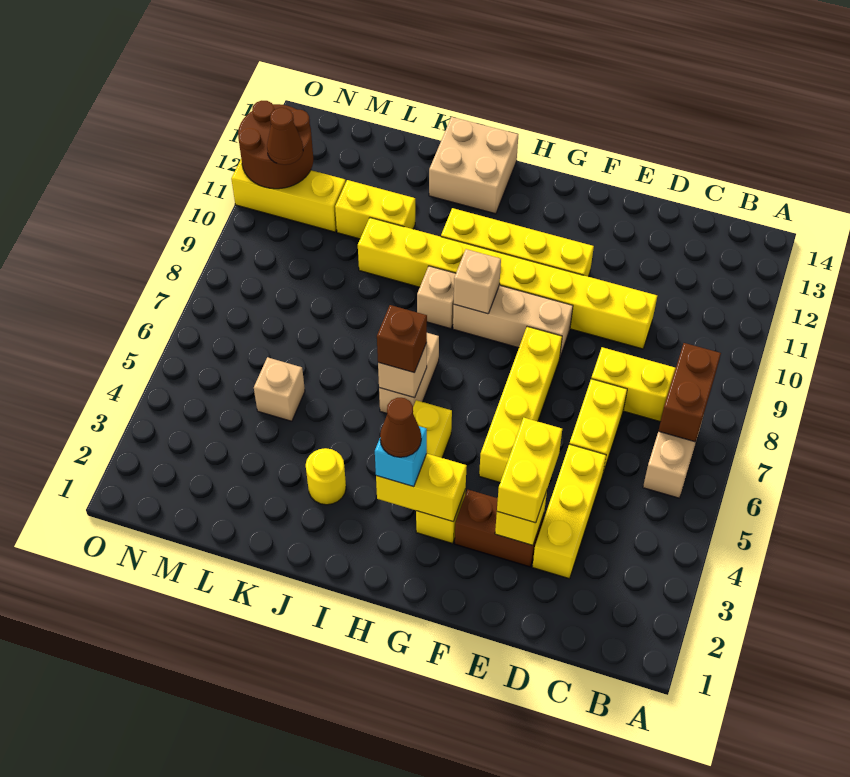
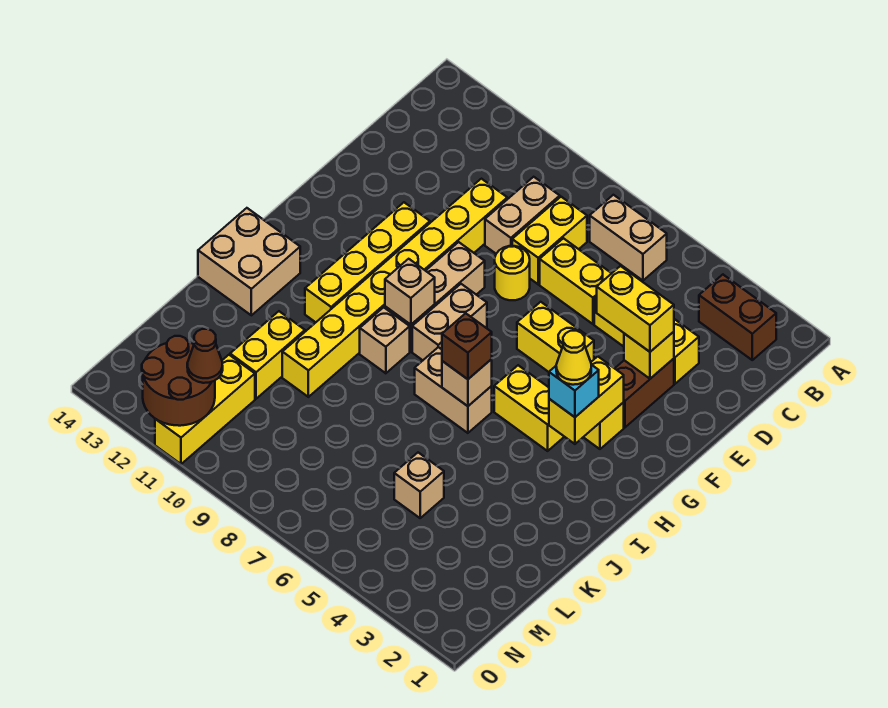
brown 1x2 brick [659,343,721,442] -> brown 1x2 brick moved to [699,275,776,360]
none -> tan 1x2 brick [485,177,560,254]
yellow 1x4 brick [479,327,562,482] -> yellow 1x2 brick [517,302,594,372]
none -> tan 1x2 brick [412,284,487,360]
brown 1x1 cone [380,398,421,457] -> yellow 1x1 cone [556,331,591,385]
yellow 1x1 round brick [306,448,346,505] -> yellow 1x1 round brick moved to [495,246,530,300]

